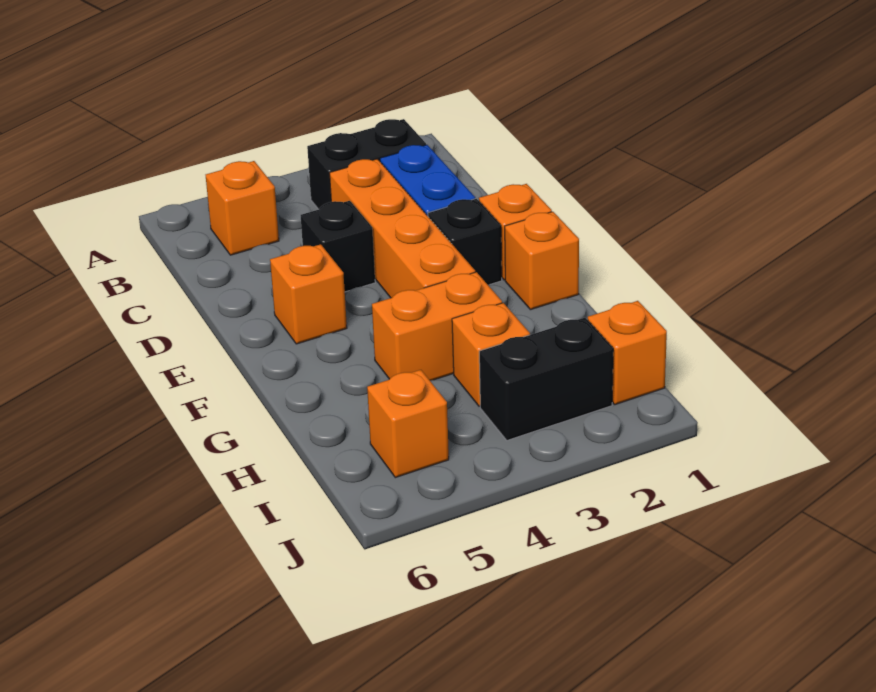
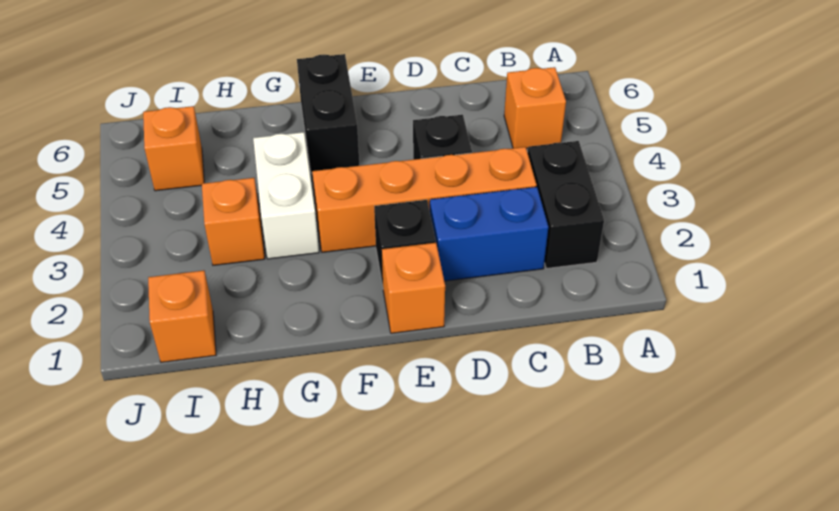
orange 1x1 brick [270,244,347,344] -> none
orange 1x1 brick [505,212,579,310] -> none
orange 1x2 brick [372,272,502,381] -> white 1x2 brick [253,132,319,259]
black 1x2 brick [479,318,613,440] -> black 1x2 brick moved to [297,54,359,173]

